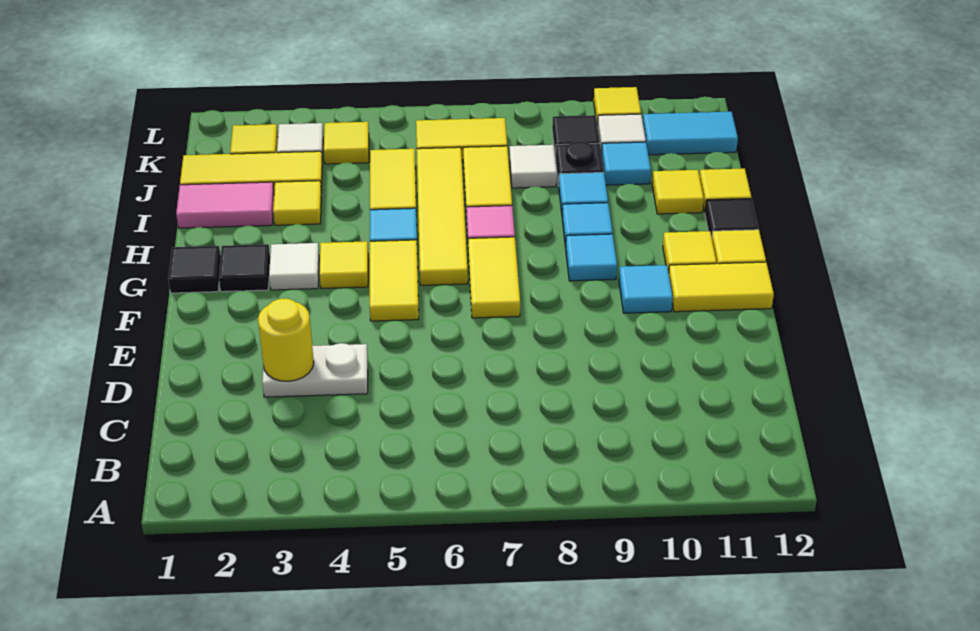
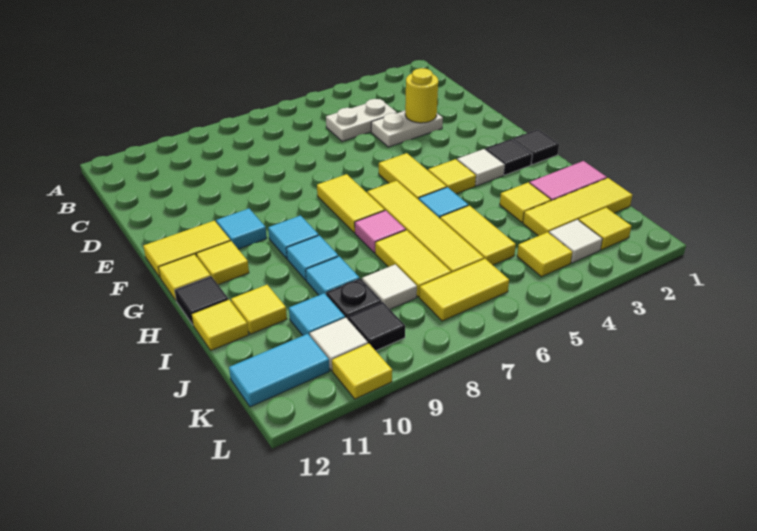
none -> white 1x2 plate [326,99,397,141]

